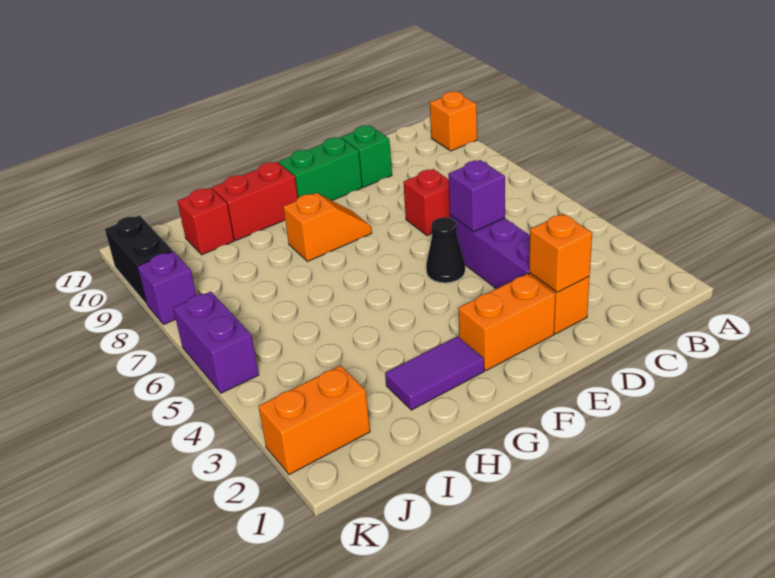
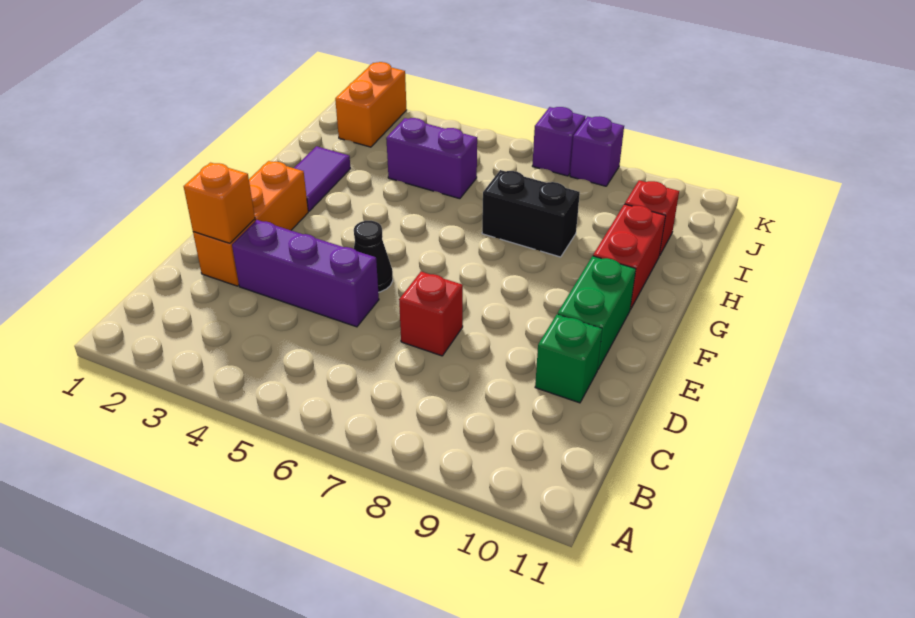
orange 1x1 brick [430,92,477,151] -> none
purple 1x1 brick [448,160,505,232] -> purple 1x1 brick moved to [533,107,585,176]
orange 1x2 slope [283,193,372,261] -> none
purple 1x2 brick [173,291,259,393] -> purple 1x2 brick moved to [386,118,477,199]
black 1x2 brick [105,215,173,304] -> black 1x2 brick moved to [482,170,580,257]

